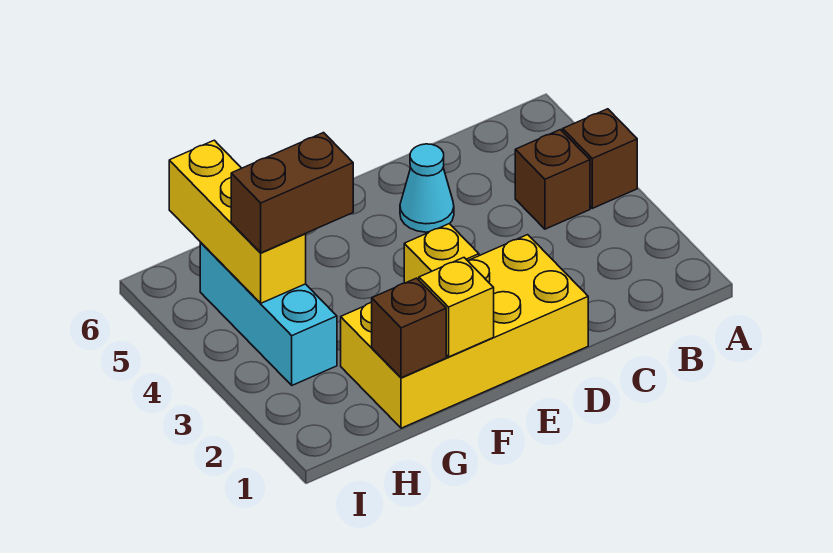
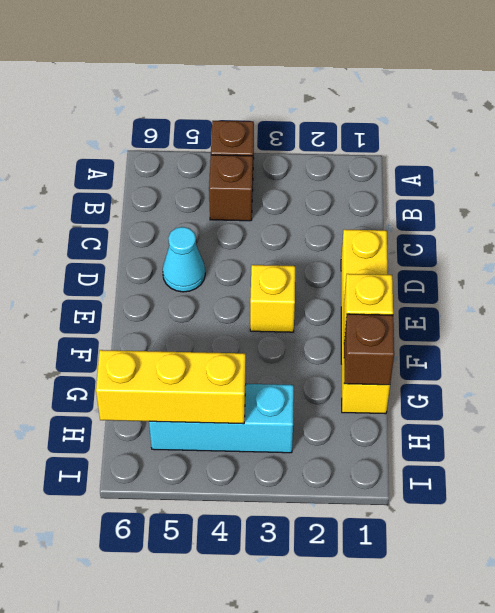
yellow 2x4 brick [341,235,588,428] -> yellow 1x4 brick [341,229,390,414]
brown 1x2 brick [231,133,353,253] -> none

